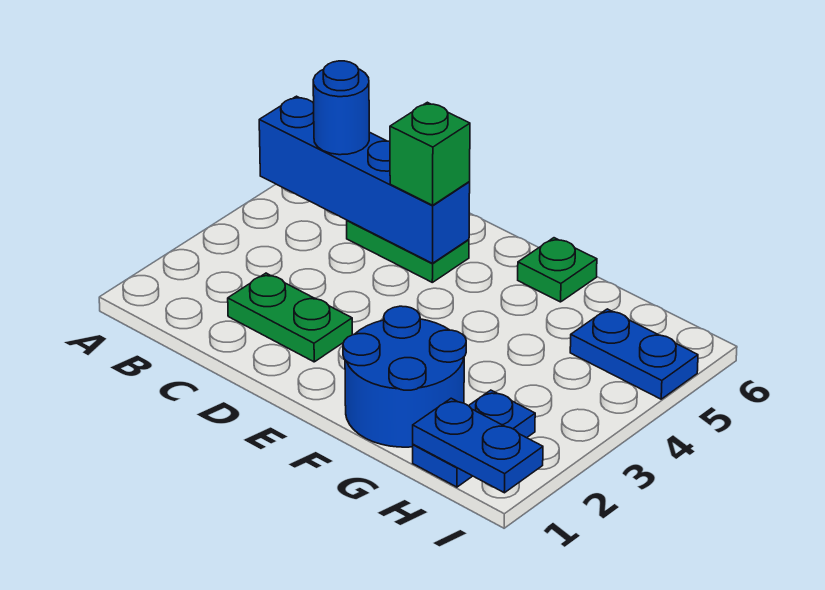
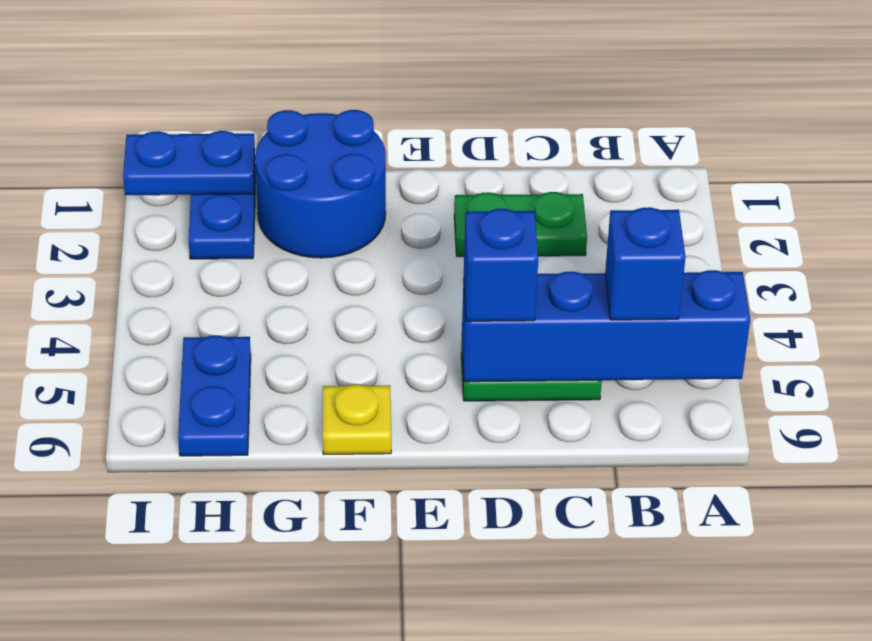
blue 1x1 round brick [313,61,369,155] -> blue 1x1 brick [605,207,686,320]
green 1x1 brick [390,102,470,205] -> blue 1x1 brick [464,209,538,321]
green 1x1 plate [518,238,597,302] -> yellow 1x1 plate [323,385,391,454]
blue 1x2 plate [570,309,698,399] -> blue 1x2 plate turned to [178,336,251,456]

